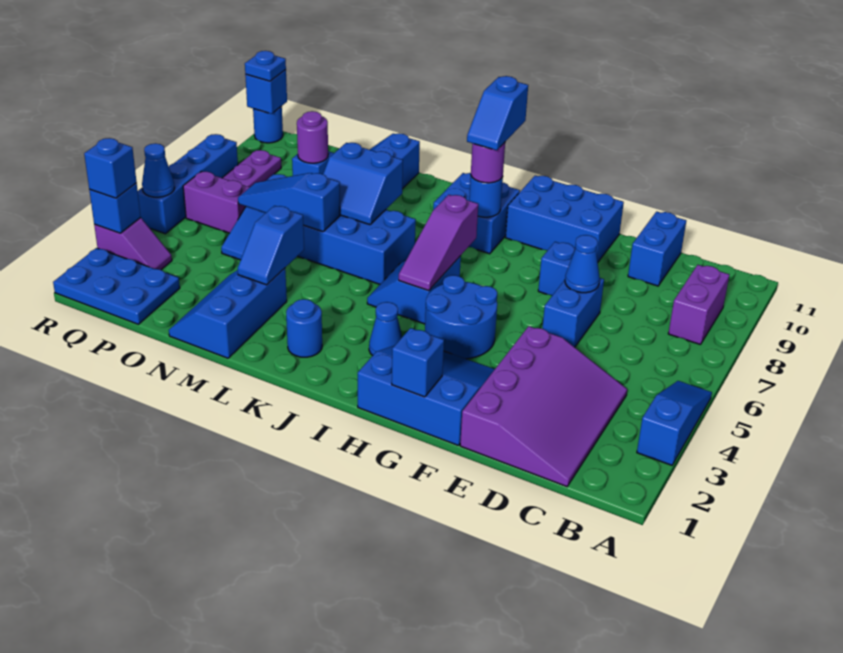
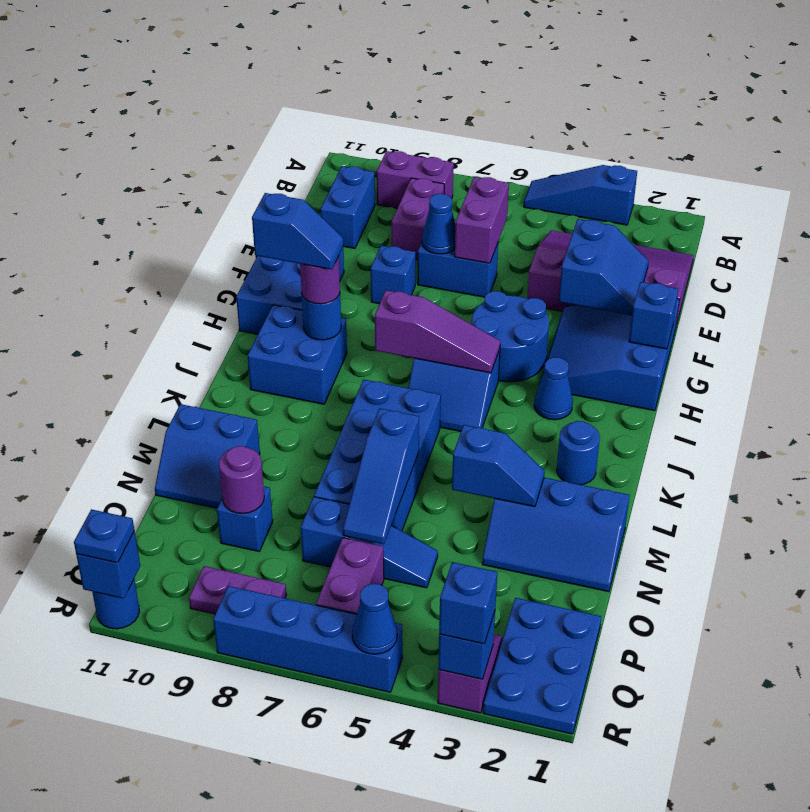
none -> purple 1x2 brick [392,178,444,260]
none -> purple 1x2 brick [455,177,509,263]
blue 1x2 brick [628,212,686,286] -> blue 1x2 brick turned to [321,166,375,248]
blue 2x2 slope [323,143,403,225] -> blue 2x2 slope moved to [559,219,649,315]

